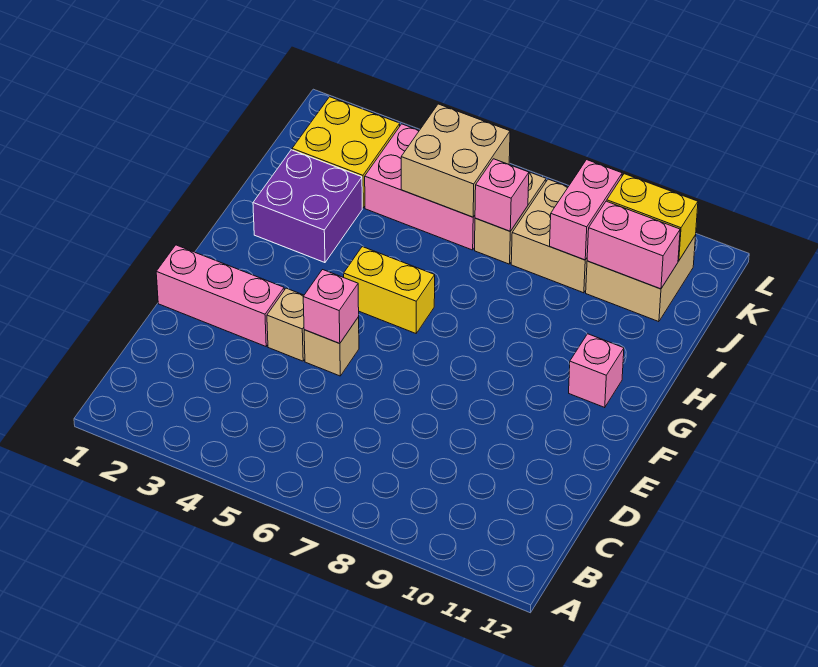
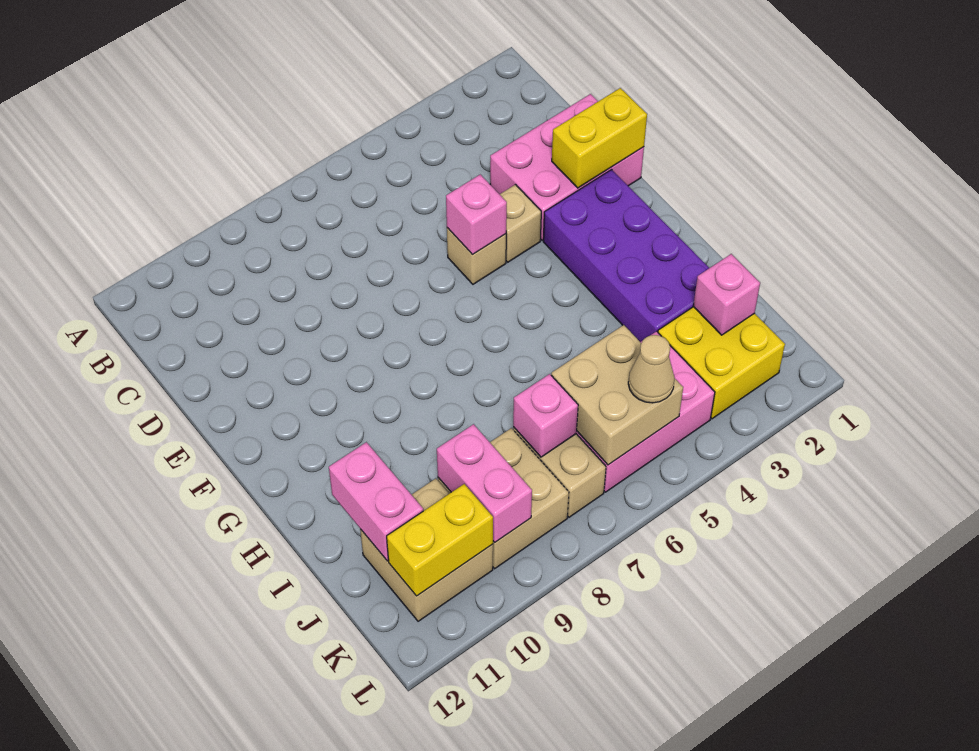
pink 1x3 brick [156,245,284,346] -> pink 2x3 brick [490,94,644,240]
yellow 1x2 brick [344,247,435,333] -> yellow 1x2 brick moved to [552,88,647,188]
pink 1x1 brick [569,334,624,407] -> pink 1x1 brick moved to [693,254,760,335]
purple 2x2 brick [253,150,362,263] -> purple 2x4 brick [543,170,709,342]
pink 1x2 brick [587,201,680,289] -> pink 1x2 brick turned to [329,442,423,561]
none -> tan 1x1 cone [628,335,675,403]

